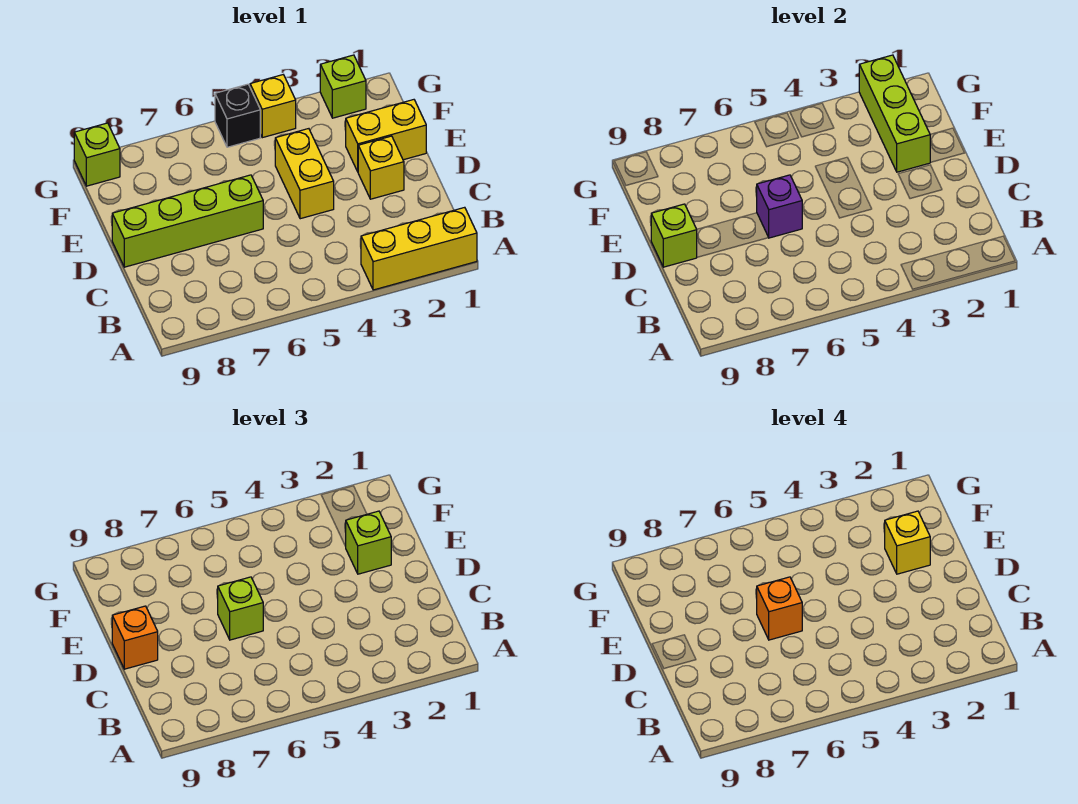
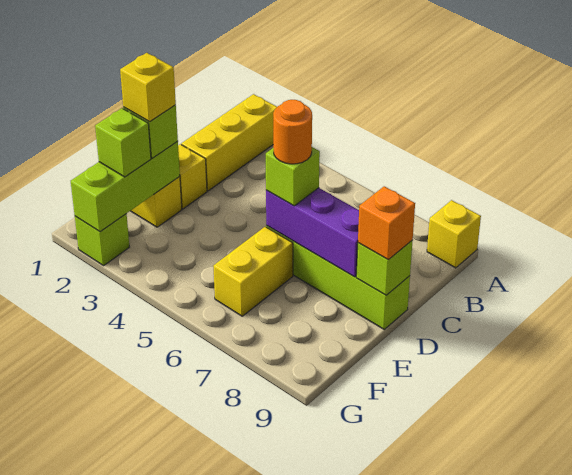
yellow 1x3 brick [361,207,477,290] -> yellow 1x3 brick turned to [181,94,277,191]
yellow 1x2 brick [275,129,334,219] -> yellow 1x2 brick moved to [213,227,293,316]
purple 1x1 brick [757,175,802,238] -> purple 1x3 brick [266,188,359,277]
orange 1x1 brick [757,577,802,640] -> orange 1x1 round brick [273,100,312,164]
yellow 1x1 brick [250,75,296,138] -> yellow 1x1 brick moved to [427,200,481,268]
black 1x1 brick [215,84,260,147] -> none
lime 1x1 brick [74,123,120,186] -> lime 1x1 brick moved to [95,108,151,177]

